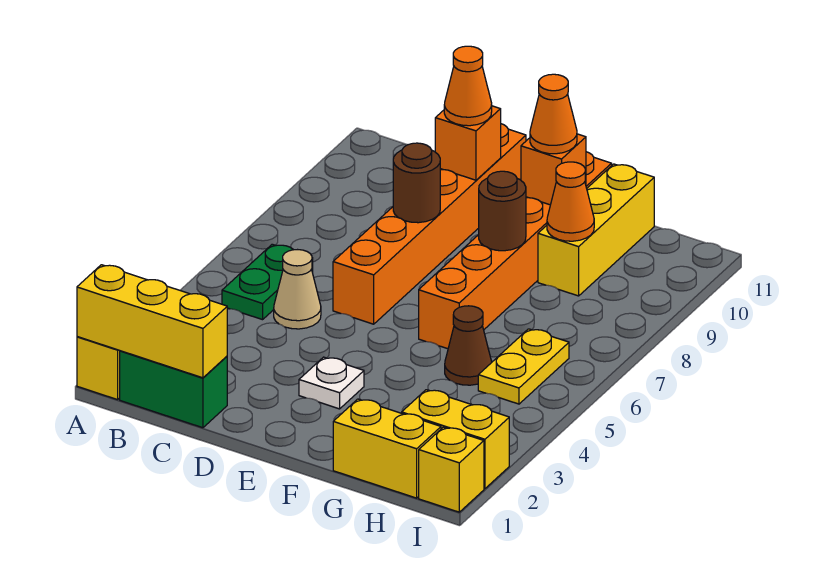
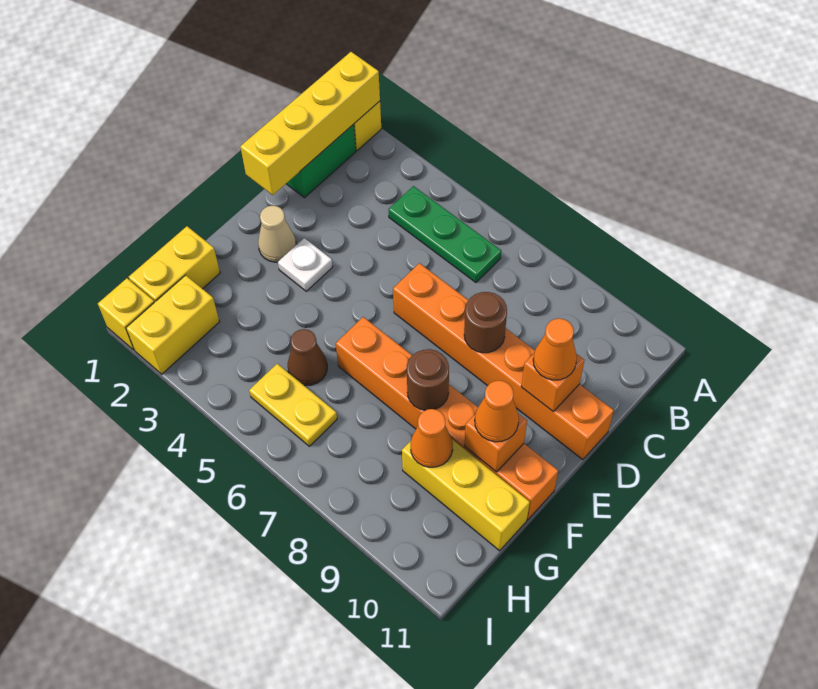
yellow 1x3 brick [77,265,227,378] -> yellow 1x4 brick [240,52,380,195]
green 1x2 plate [222,244,313,320] -> green 1x3 plate [388,186,501,282]
tan 1x1 cone [274,250,321,329] -> tan 1x1 cone moved to [258,206,296,262]

